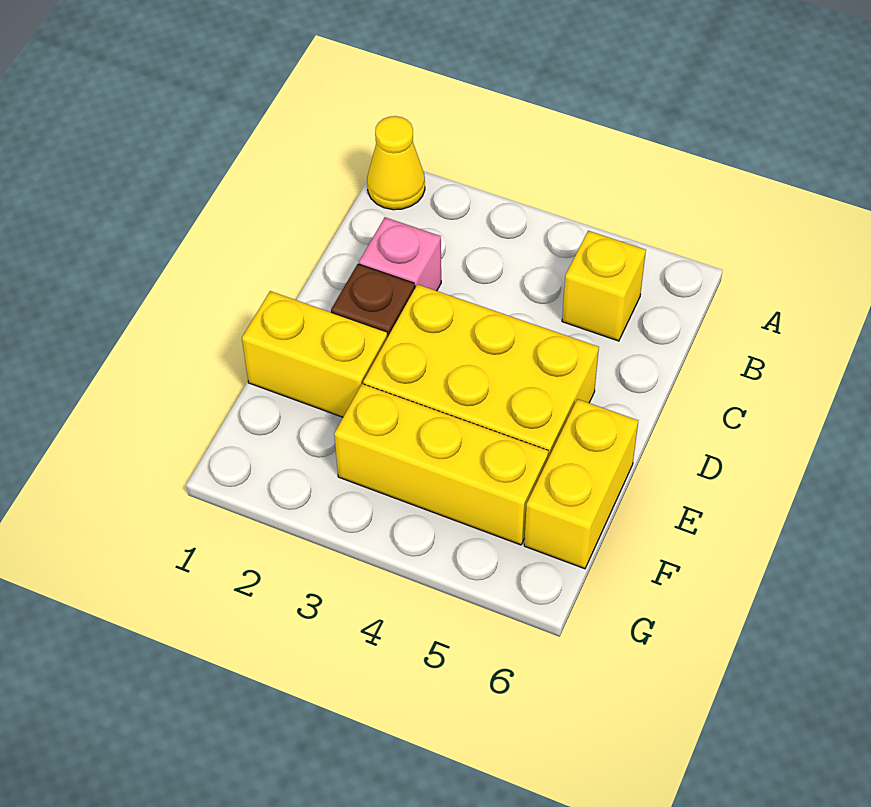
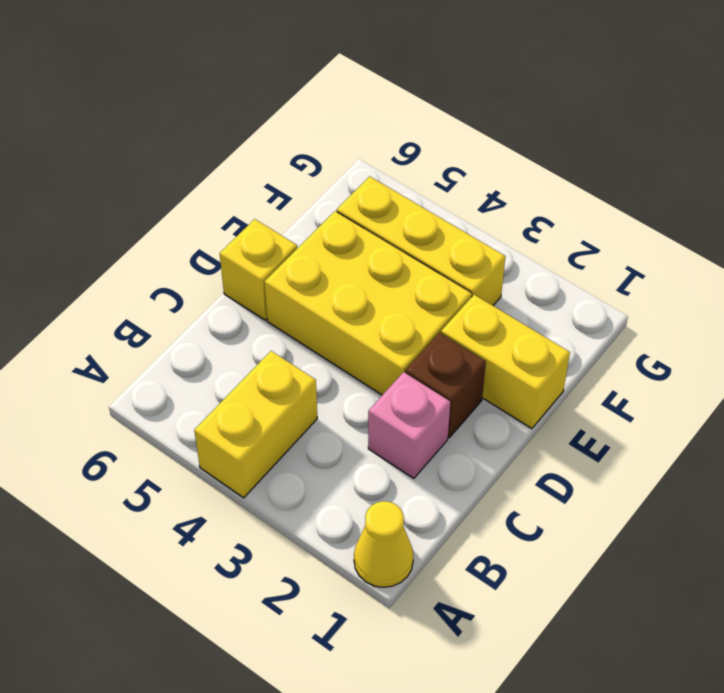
yellow 1x1 brick [562,231,646,341] -> yellow 1x1 brick moved to [220,219,297,320]
yellow 1x2 brick [524,399,638,569] -> yellow 1x2 brick moved to [194,351,317,498]

